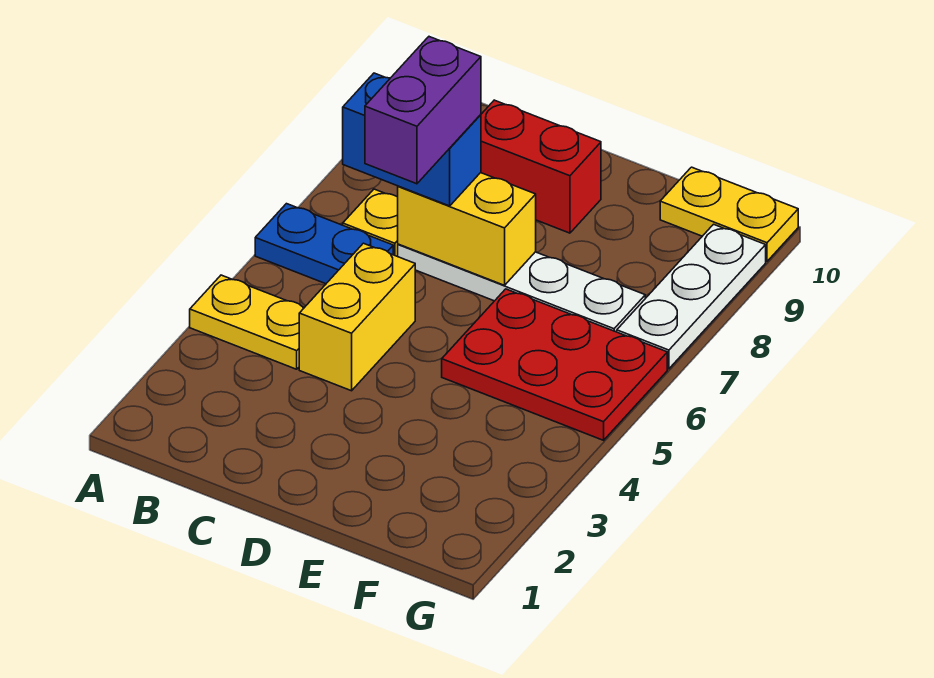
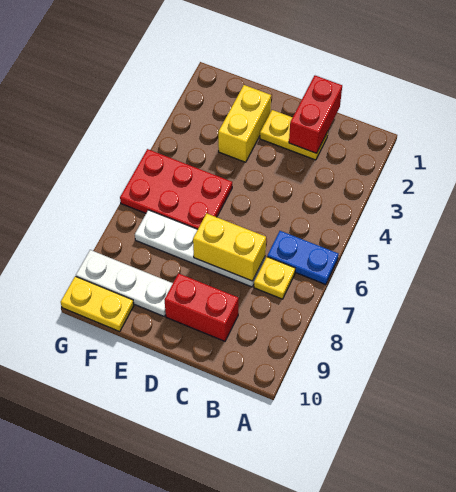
yellow 1x2 plate [190,275,304,369] -> yellow 1x2 plate moved to [260,110,328,160]
blue 1x2 brick [343,73,481,206] -> none
none -> red 1x2 brick [289,76,342,153]
yellow 1x2 brick [299,243,415,391] -> yellow 1x2 brick moved to [218,85,271,162]
purple 1x2 brick [365,37,481,184] -> none
white 1x3 plate [617,224,766,369] -> white 1x3 plate turned to [76,250,173,316]

